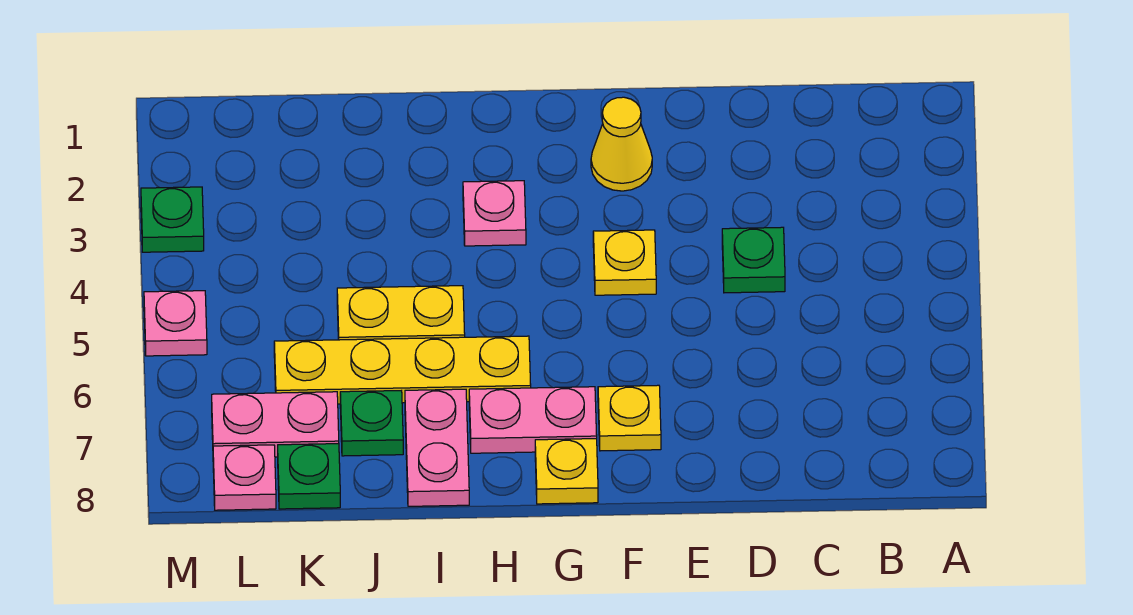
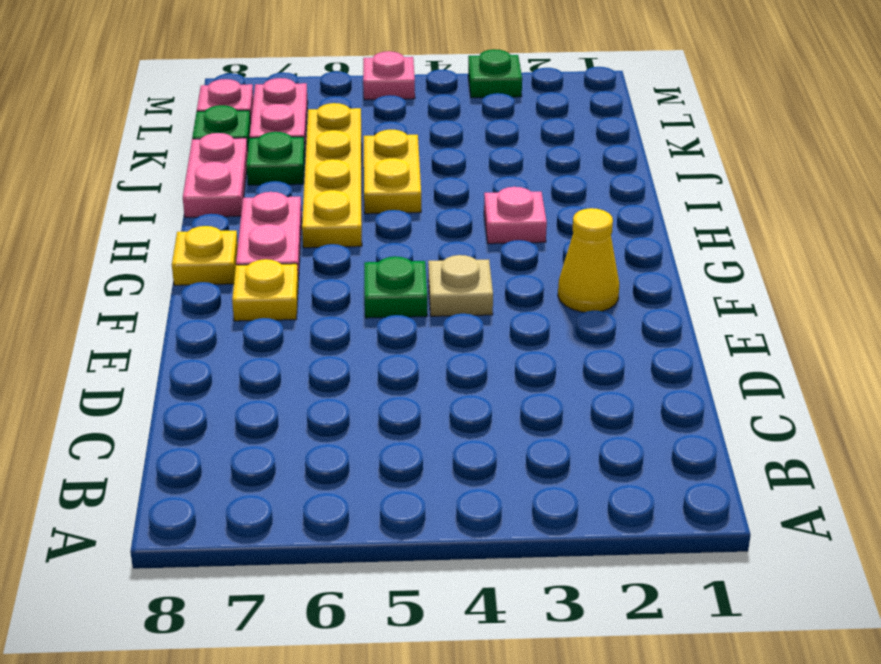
green 1x1 plate [722,227,785,293] -> green 1x1 plate moved to [364,256,427,318]
yellow 1x1 plate [593,230,656,295] -> tan 1x1 plate [428,255,493,316]
pink 1x2 plate [405,389,469,506] -> pink 1x2 plate turned to [183,133,248,217]

